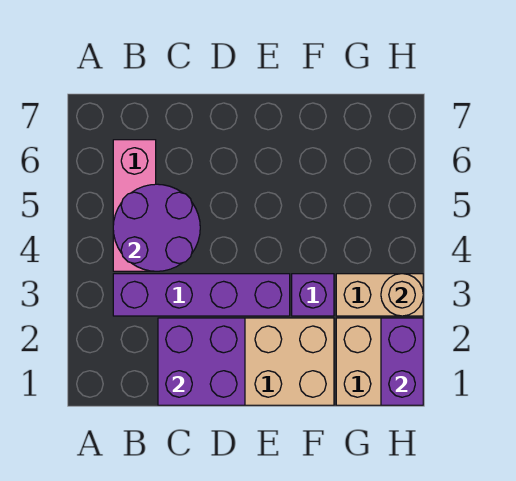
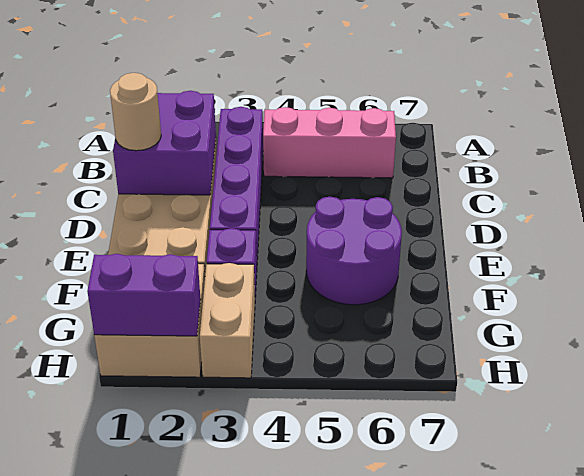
purple 2x2 round brick [113,184,200,271] -> purple 2x2 round brick moved to [306,197,402,305]
tan 1x1 round brick [381,274,423,316] -> tan 1x1 round brick moved to [110,73,161,151]

